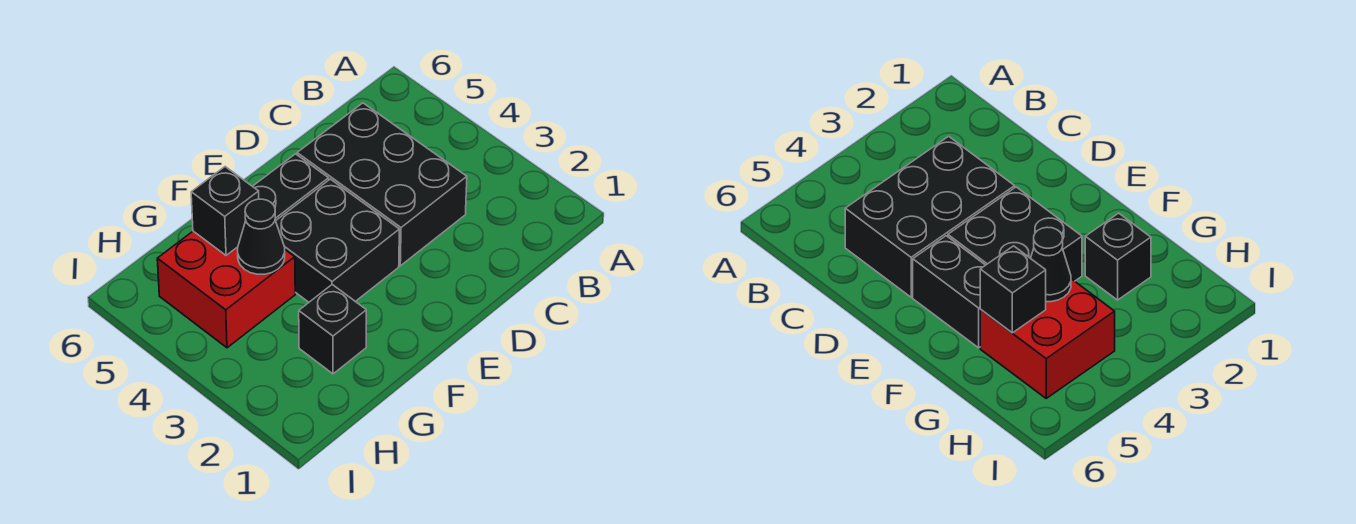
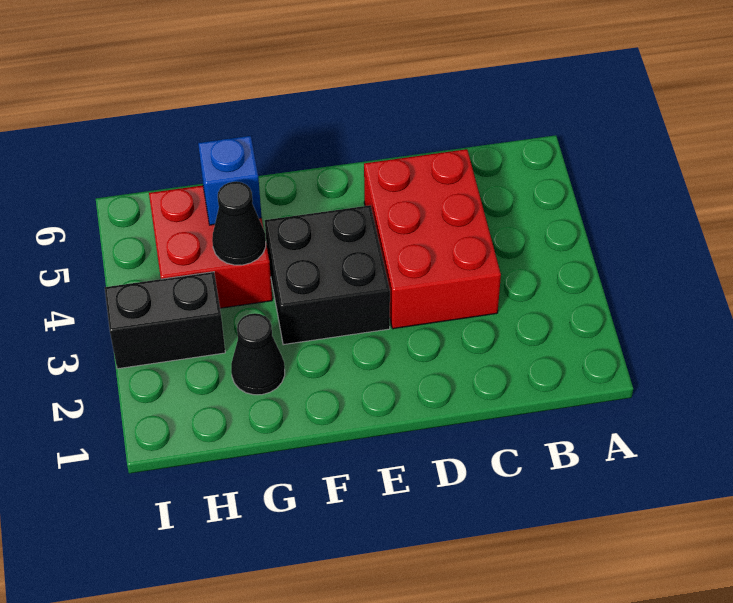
black 2x3 brick [297,103,467,266] -> red 2x3 brick [364,149,501,329]
black 1x2 brick [253,154,329,221] -> black 1x2 brick moved to [105,272,225,369]
black 1x1 brick [299,285,366,374] -> black 1x1 cone [231,313,285,395]
black 1x1 brick [191,167,259,255] -> blue 1x1 brick [198,136,262,225]

